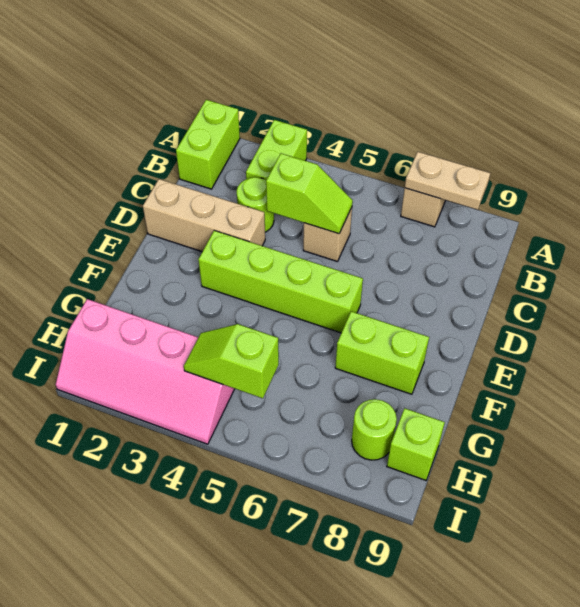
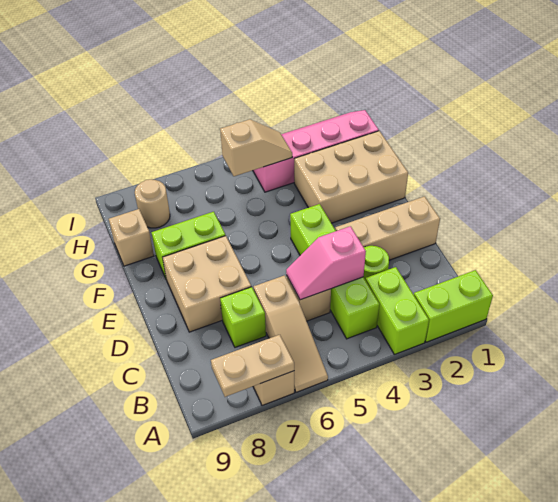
lime 1x2 brick [176,100,240,189] -> lime 1x2 brick turned to [414,270,493,342]
none -> tan 1x3 slope [254,275,328,392]
lime 1x2 slope [266,153,353,234] -> pink 1x2 slope [286,226,366,300]
none -> tan 2x2 brick [162,236,251,332]
lime 1x4 brick [198,231,363,333] -> lime 1x4 brick turned to [290,204,379,339]
none -> tan 2x3 brick [294,131,408,223]
none -> tan 1x1 brick [109,209,154,266]
lime 1x2 slope [184,324,279,398] -> tan 1x2 slope [220,119,292,176]
lime 1x1 round brick [352,399,397,460] -> tan 1x1 round brick [135,179,170,228]
lime 1x1 brick [387,408,445,480] -> lime 1x1 brick moved to [220,287,266,347]

